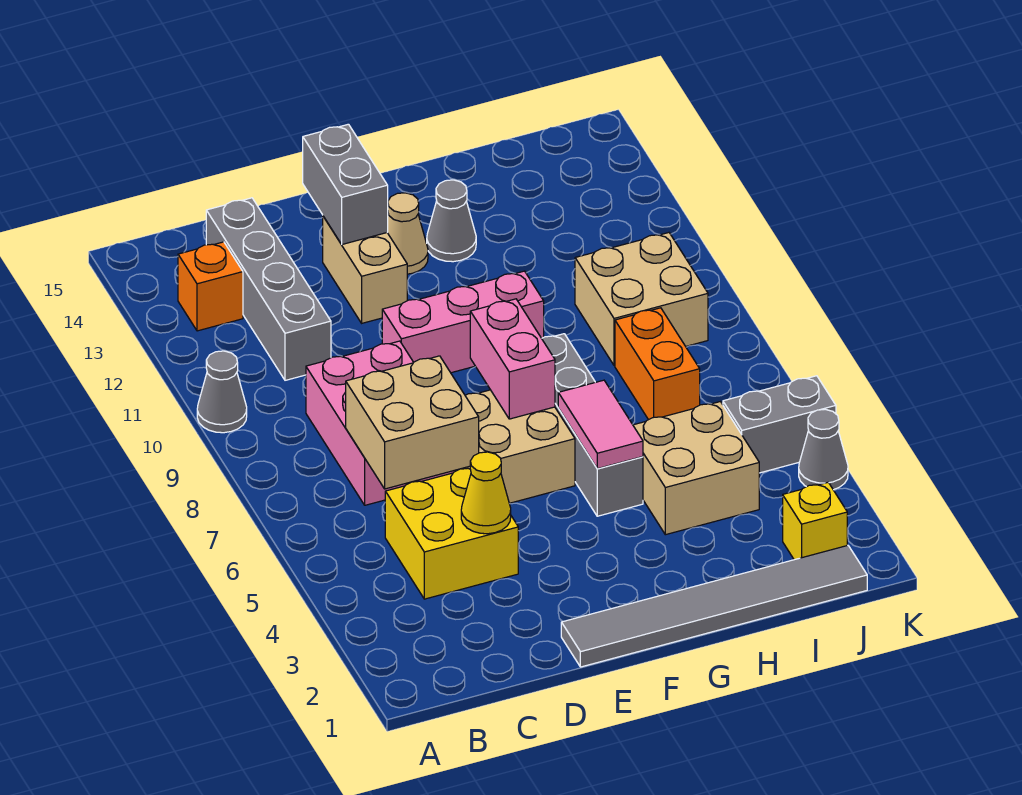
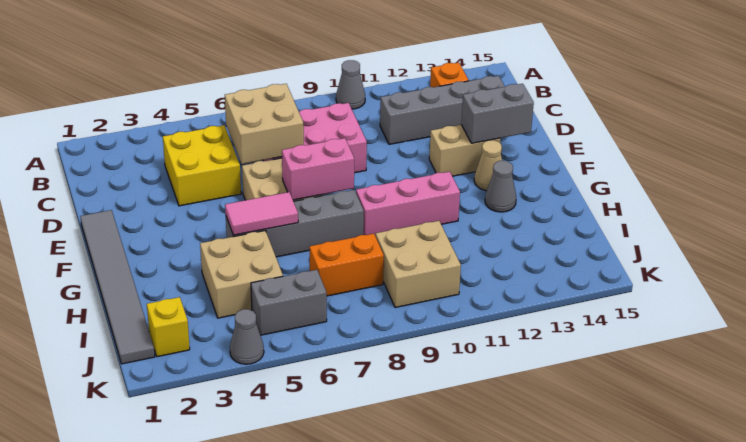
yellow 1x1 cone [461,452,511,534] -> none
pink 1x3 brick [382,271,544,373] -> pink 1x3 brick turned to [356,172,460,236]
grey 1x2 brick [723,376,836,473] -> grey 1x2 brick turned to [251,270,327,335]

